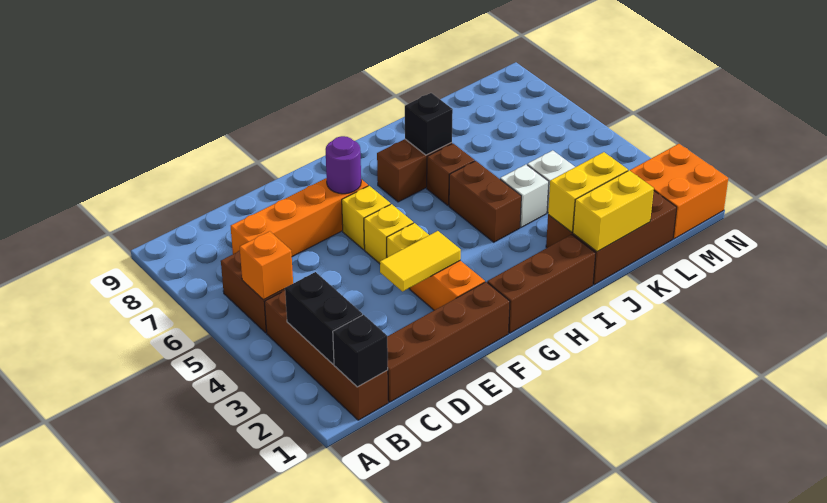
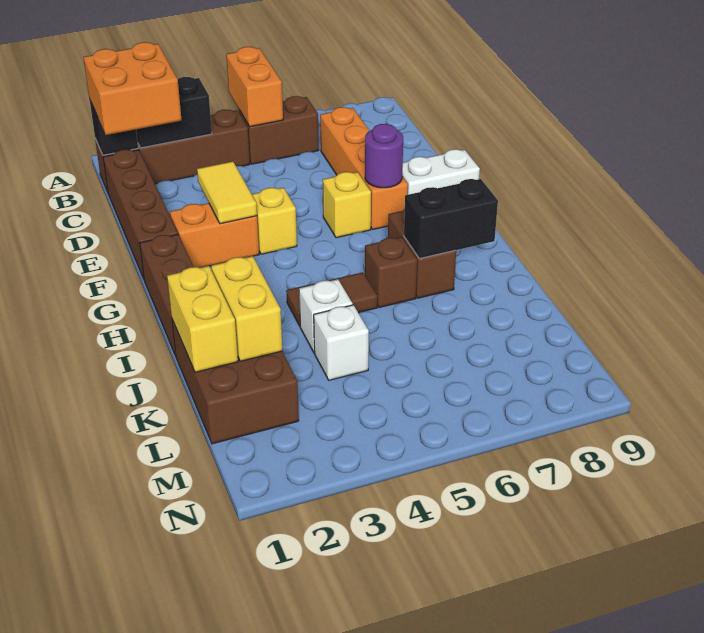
orange 1x1 brick [240,231,293,300] -> orange 1x2 brick [226,47,283,127]
yellow 1x1 brick [364,204,413,264] -> none
none -> white 1x2 brick [402,149,480,195]
brown 1x2 brick [449,161,521,242] -> brown 1x2 tile [286,272,377,326]
black 1x1 brick [405,93,453,155] -> black 1x2 brick [404,179,498,259]
orange 2x2 brick [630,144,728,239] -> orange 2x2 brick moved to [84,42,182,135]

